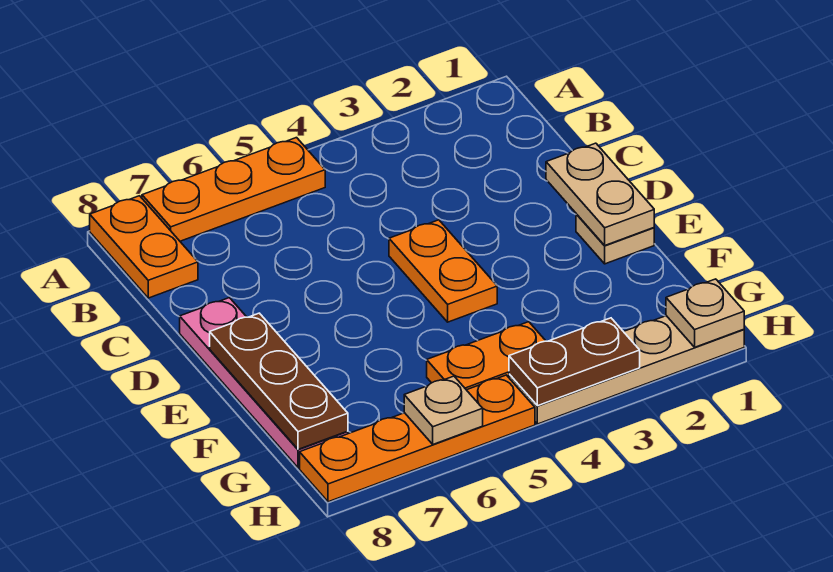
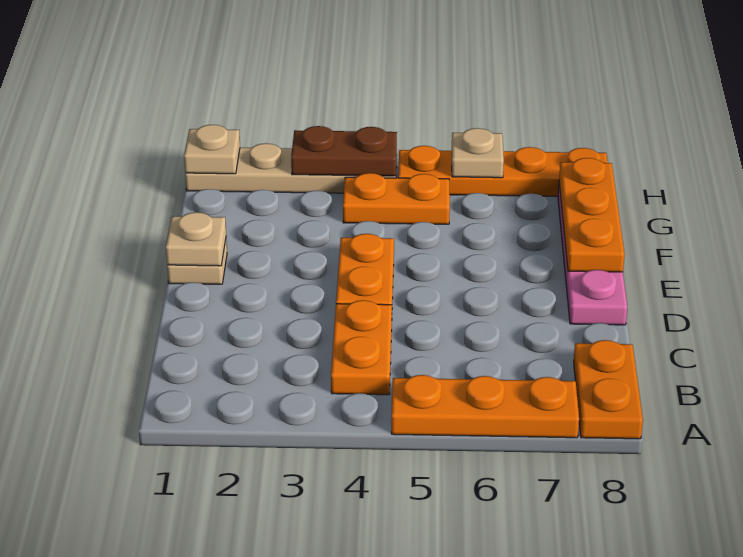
none -> orange 1x2 plate [331,300,392,395]
tan 1x2 plate [546,143,654,246] -> tan 1x1 plate [166,212,226,266]
brown 1x3 plate [210,313,348,449] -> orange 1x3 plate [559,158,625,272]

